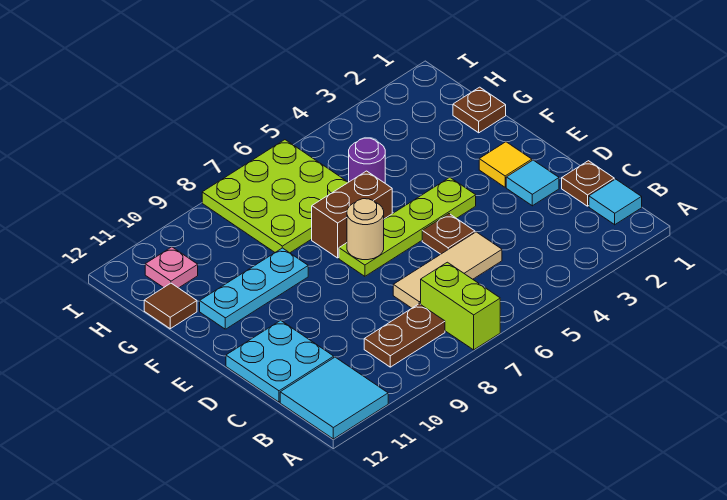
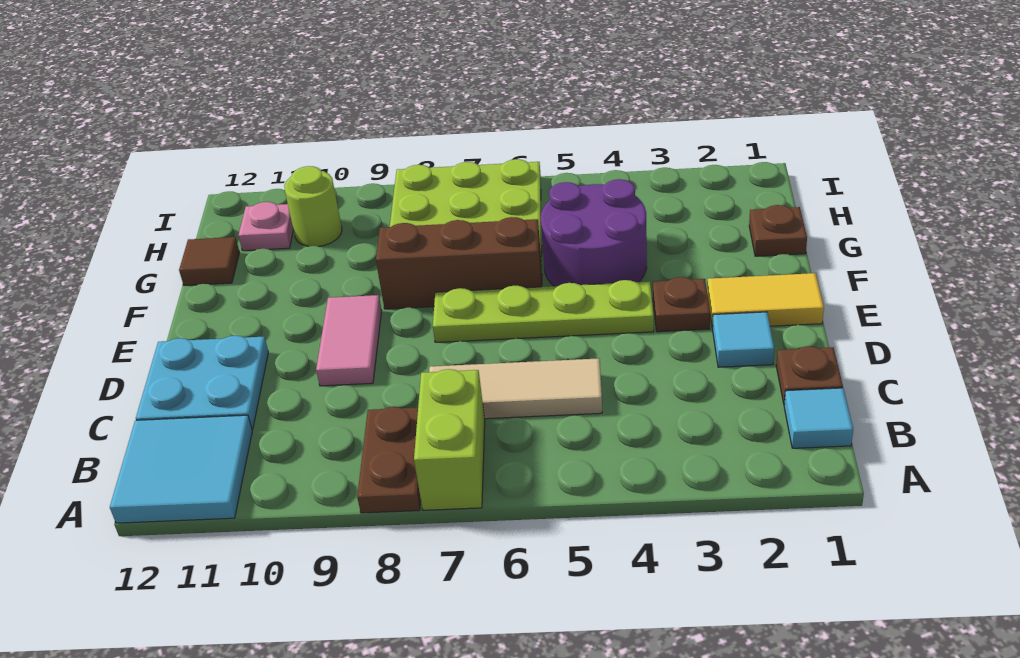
brown 1x2 plate [364,304,445,367] -> brown 1x2 plate turned to [357,407,421,513]
brown 1x1 plate [422,214,475,254] -> brown 1x1 plate moved to [653,277,710,332]
none -> pink 1x2 tile [316,295,382,386]
yellow 1x1 tile [479,142,532,187] -> yellow 1x2 tile [707,273,824,329]
tan 1x1 round brick [347,199,384,260] -> none
brown 1x2 brick [312,171,392,258] -> brown 1x3 brick [376,217,542,309]
cyan 1x3 plate [200,248,308,329] -> none
purple 1x1 round brick [349,138,385,183] -> purple 2x2 round brick [541,179,647,286]
none -> lime 1x1 round brick [284,166,342,247]

